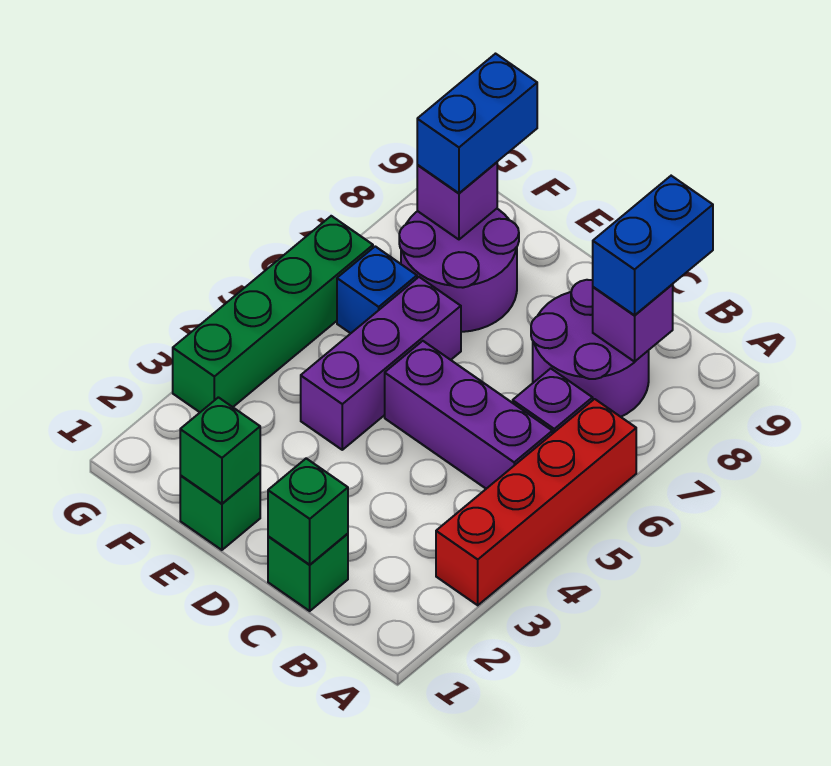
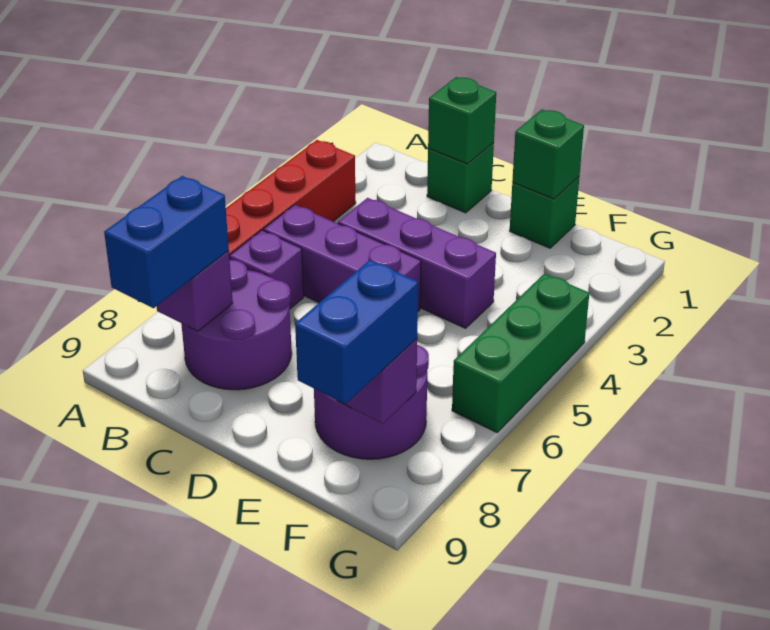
purple 1x3 brick [301,277,461,450] -> purple 1x3 brick turned to [338,198,496,328]
blue 1x1 brick [337,246,417,333] -> none
green 1x4 brick [173,216,373,412] -> green 1x3 brick [452,273,589,432]

